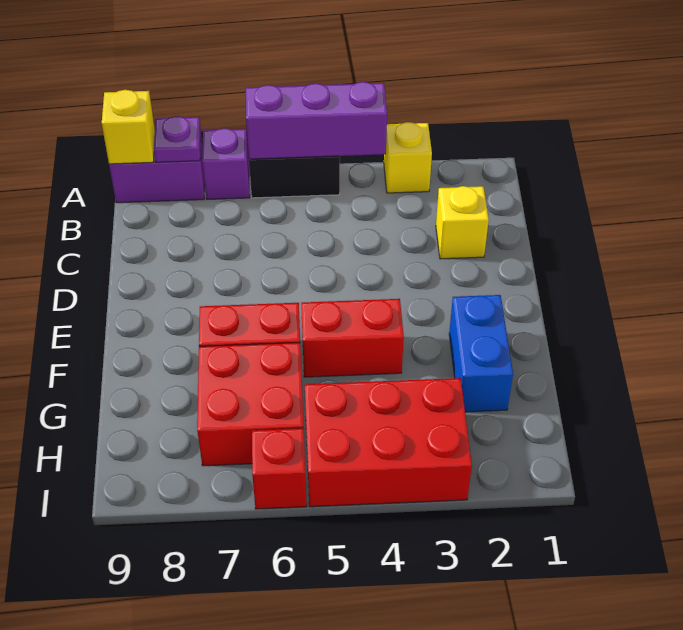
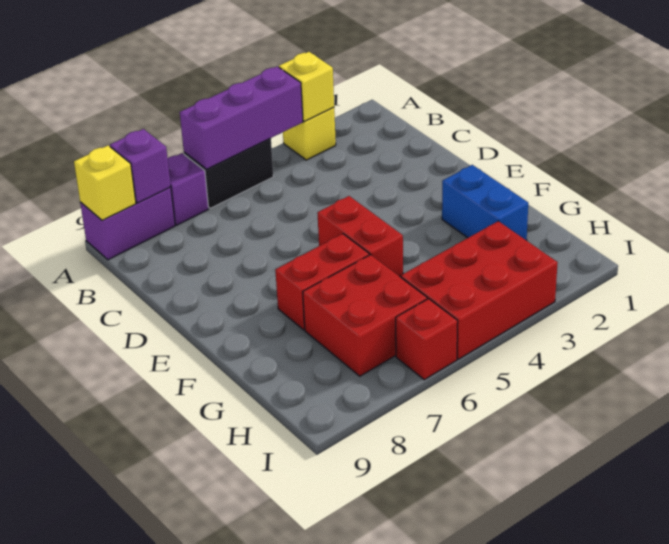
purple 1x1 plate [154,116,201,162] -> purple 1x1 brick [110,129,171,203]
yellow 1x1 brick [436,186,489,259] -> yellow 1x1 brick moved to [279,52,334,121]
red 1x2 brick [301,299,404,377] -> red 1x2 brick turned to [318,196,403,276]

